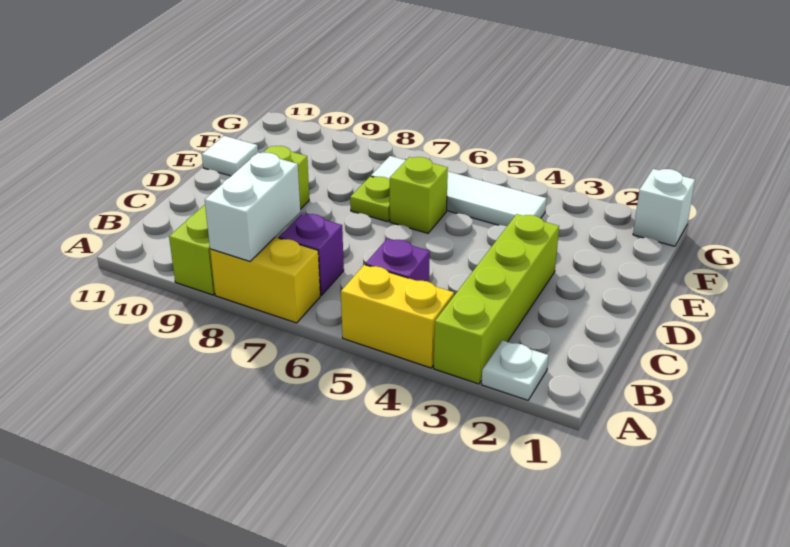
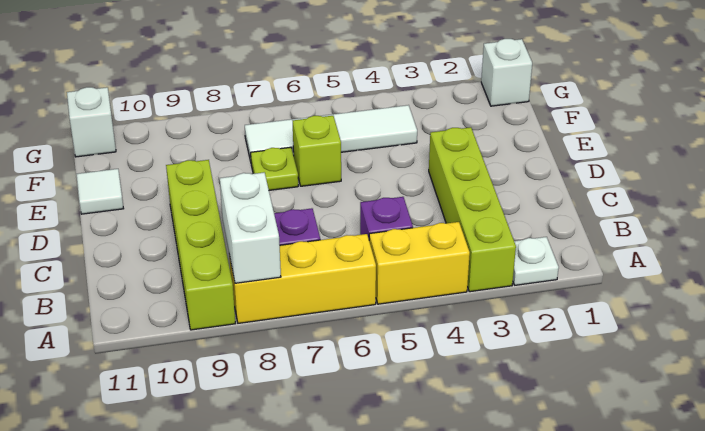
yellow 1x2 brick [210,237,320,323] -> yellow 1x3 brick [229,234,376,323]
none -> white 1x1 brick [67,87,116,157]

